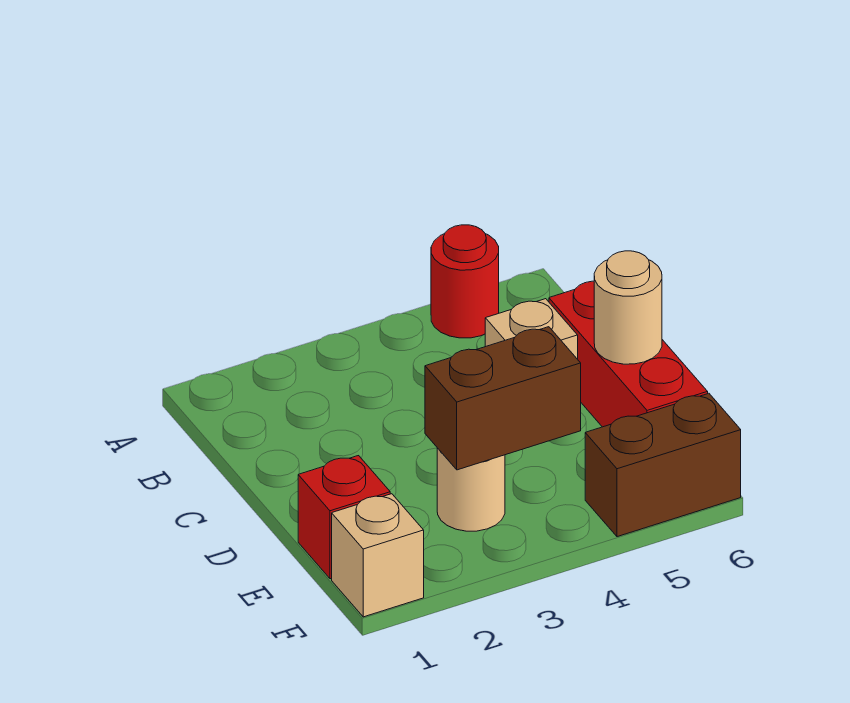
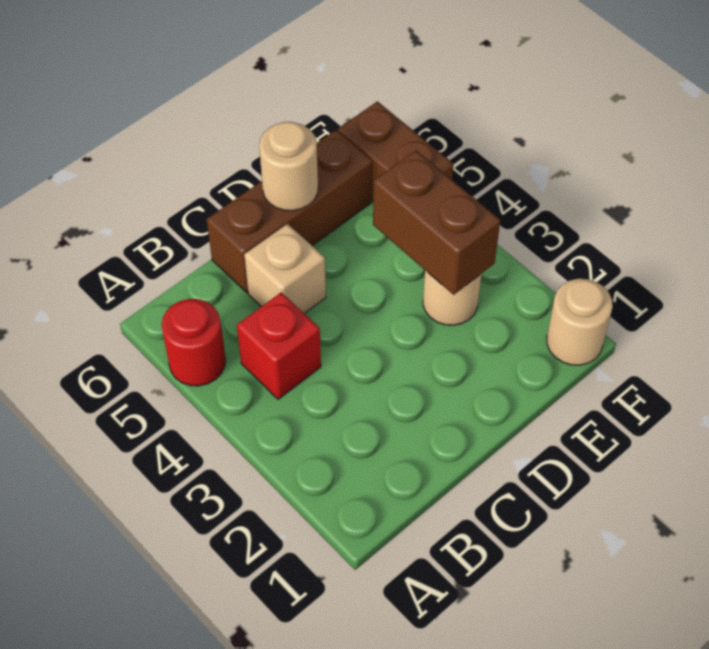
red 1x3 brick [549,281,708,427] -> brown 1x3 brick [207,130,372,293]
red 1x1 brick [298,456,390,579] -> red 1x1 brick moved to [237,292,321,399]
tan 1x1 brick [332,494,424,617] -> tan 1x1 round brick [547,279,613,365]

